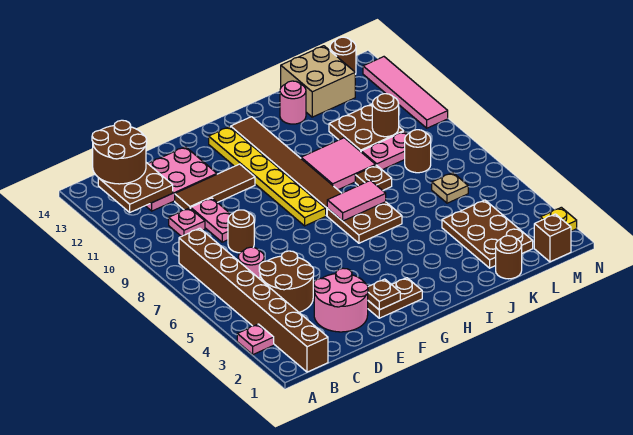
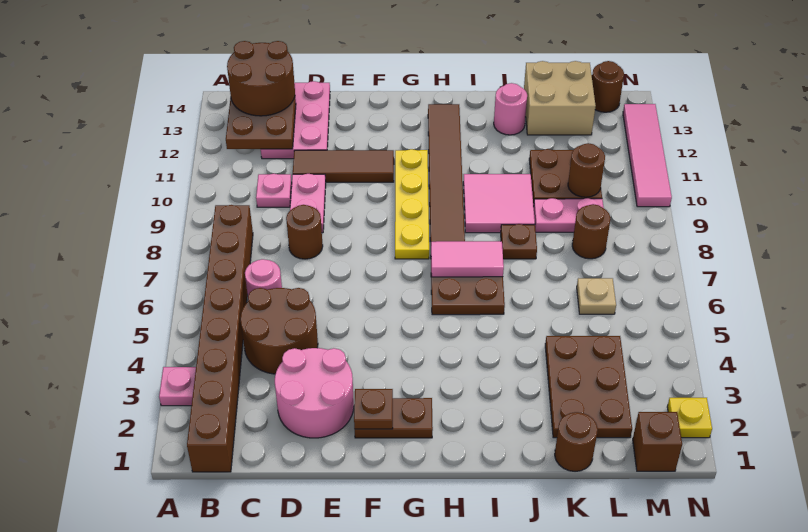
pink 2x3 plate [146,147,217,211] -> pink 2x3 plate turned to [261,81,330,159]
yellow 1x6 plate [209,127,326,226] -> yellow 1x4 plate [395,149,429,259]

